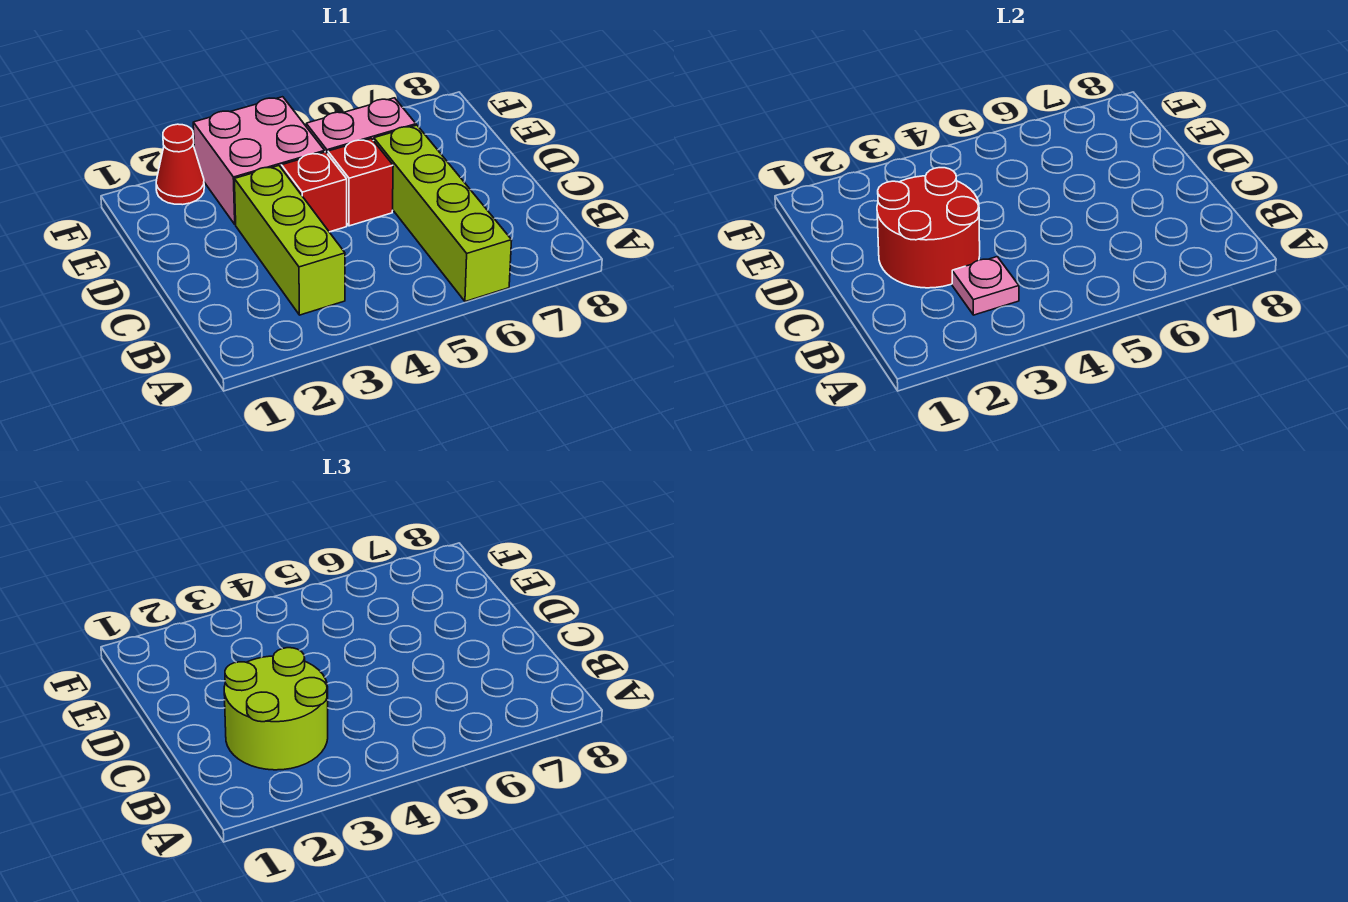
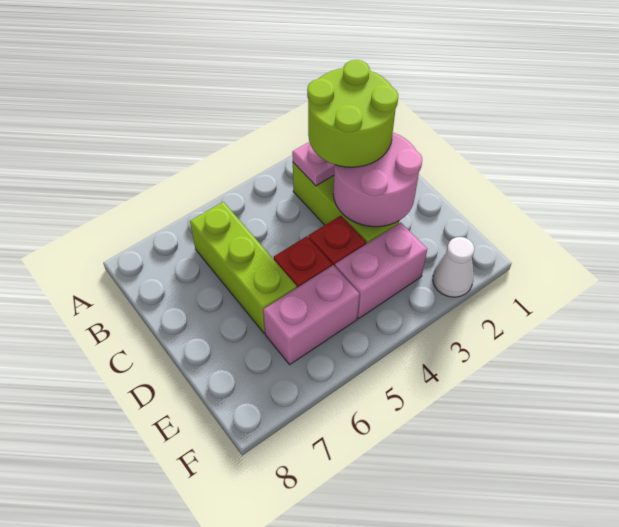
lime 1x4 brick [374,125,512,302] -> lime 1x3 brick [190,202,297,334]
red 2x2 round brick [877,168,980,288] -> pink 2x2 round brick [333,133,422,227]
pink 2x2 brick [193,97,325,225] -> pink 1x2 brick [335,222,427,318]
red 1x1 cone [156,124,204,205] -> white 1x1 cone [433,237,474,297]

